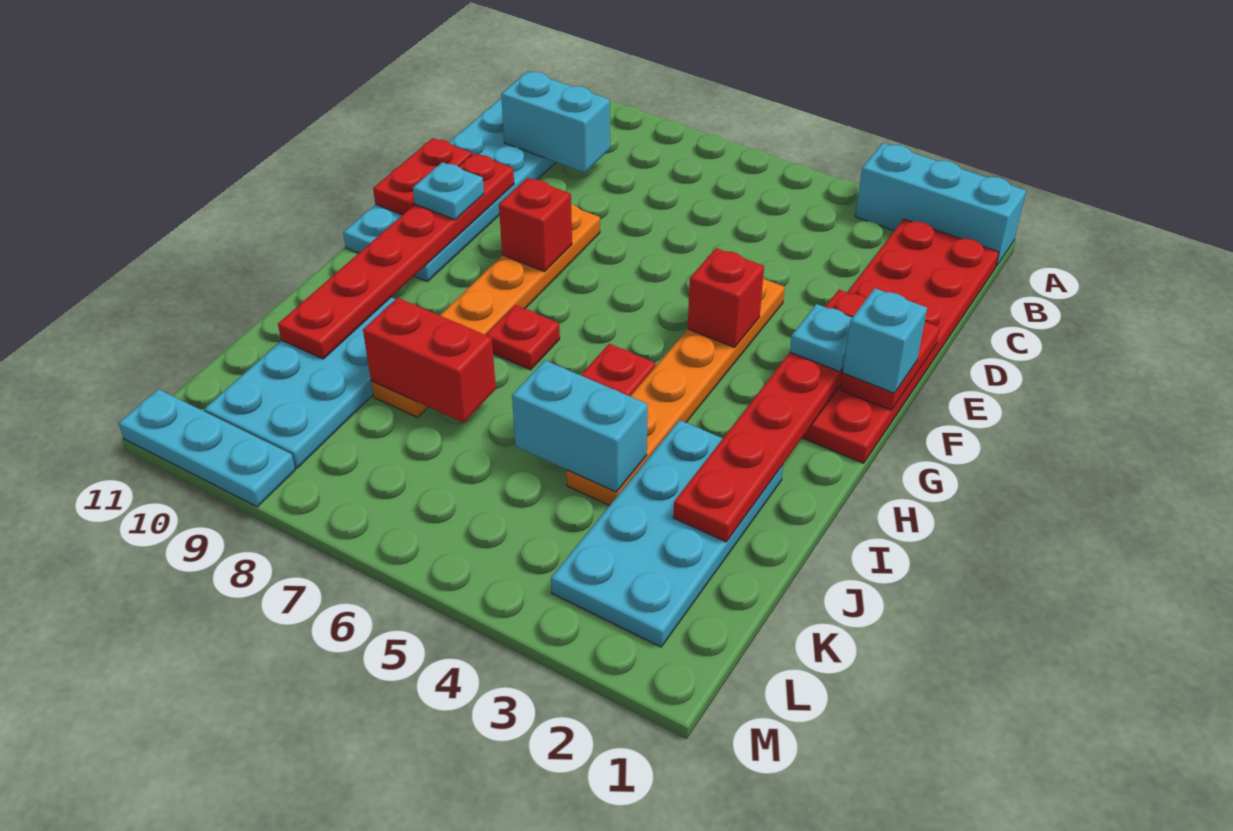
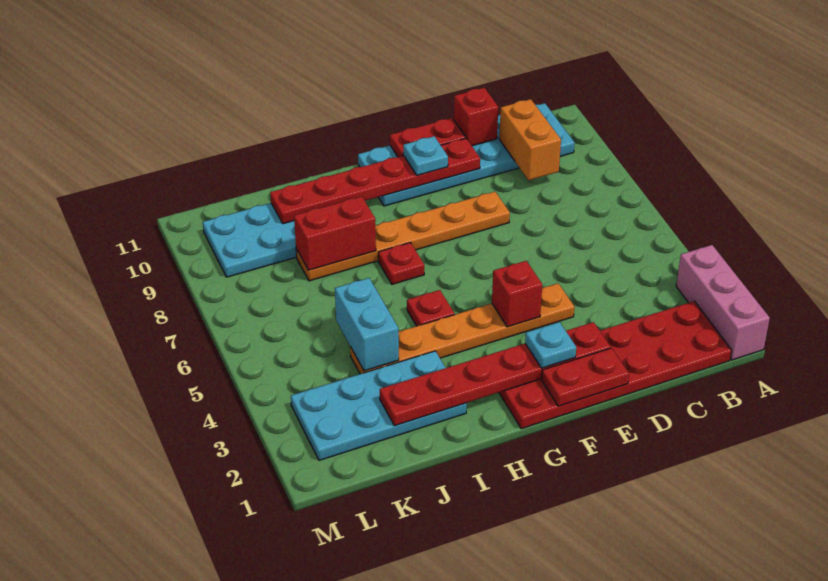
cyan 1x3 brick [855,143,1026,266] -> pink 1x3 brick [676,245,770,360]
cyan 1x2 brick [501,71,610,173] -> orange 1x2 brick [499,99,561,180]
cyan 1x1 brick [843,288,927,393] -> none
red 1x1 brick [499,178,572,272] -> red 1x1 brick moved to [454,88,498,146]
red 1x2 brick [363,298,496,423] -> red 1x2 brick turned to [294,197,376,270]
cyan 1x3 plate [119,389,295,507] -> none

